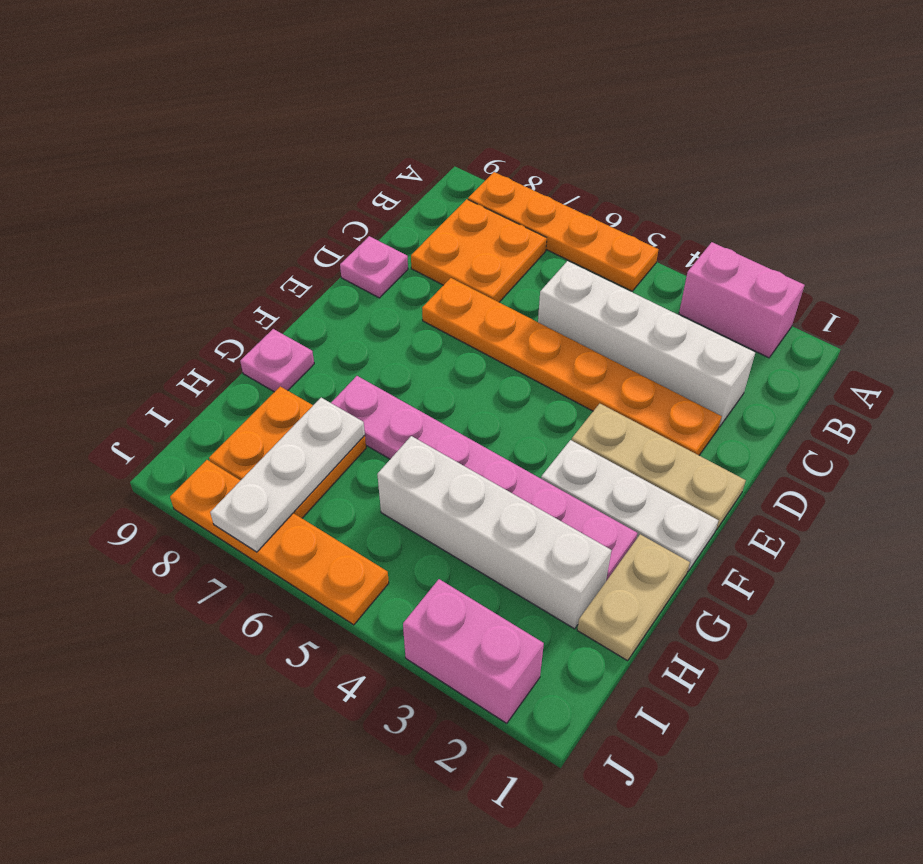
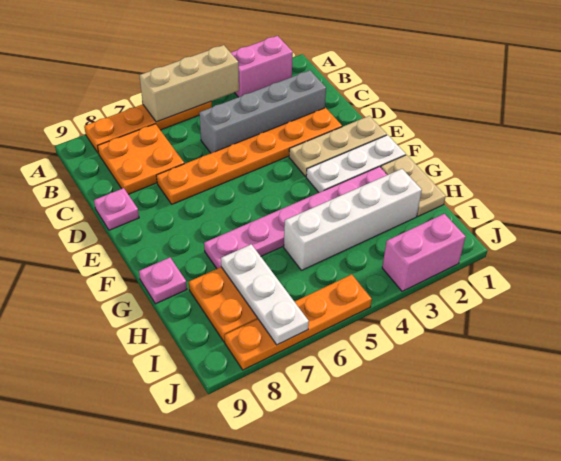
none -> tan 1x3 brick [139,45,239,122]
white 1x4 brick [538,261,755,427] -> grey 1x4 brick [199,70,326,153]

